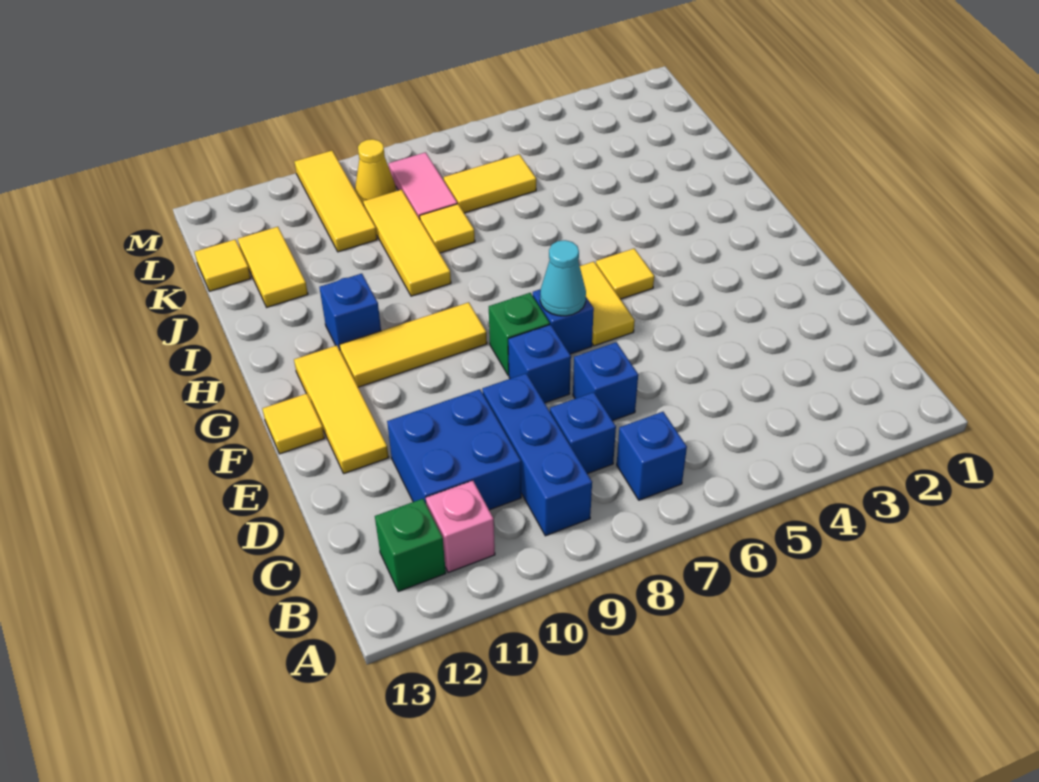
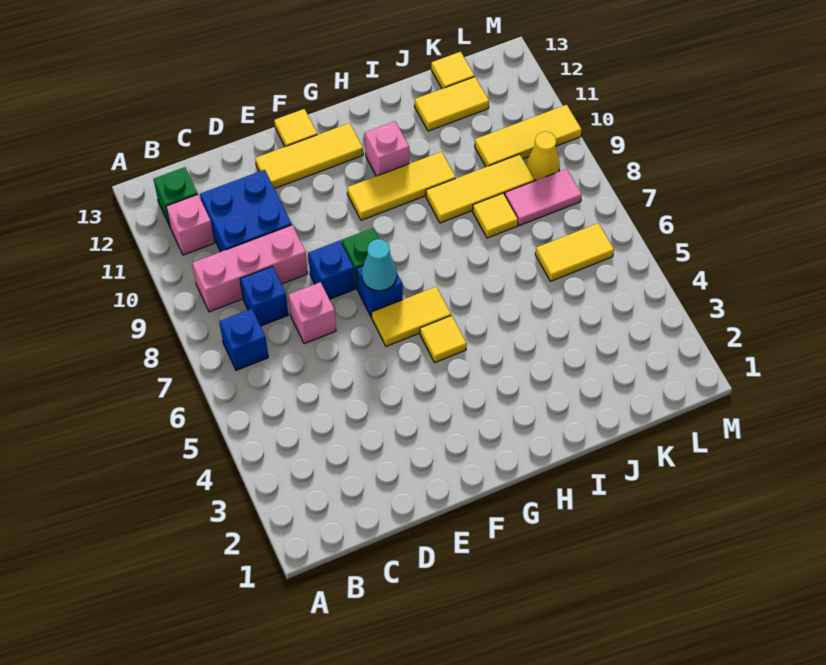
blue 1x3 brick [482,373,592,536] -> pink 1x3 brick [192,225,308,312]
blue 1x1 brick [573,342,638,421] -> pink 1x1 brick [288,282,336,344]
yellow 1x3 tile [339,302,487,387] -> yellow 1x3 tile turned to [347,152,456,220]
blue 1x1 brick [319,274,381,350] -> pink 1x1 brick [365,121,409,176]
yellow 1x2 tile [444,154,536,213] -> yellow 1x2 tile turned to [535,223,614,281]

